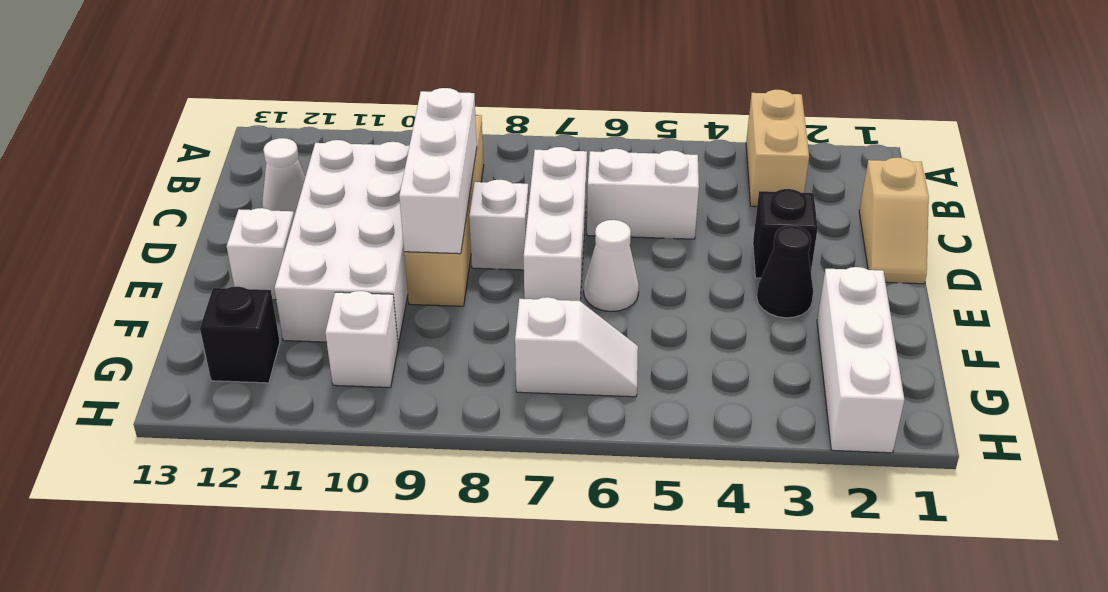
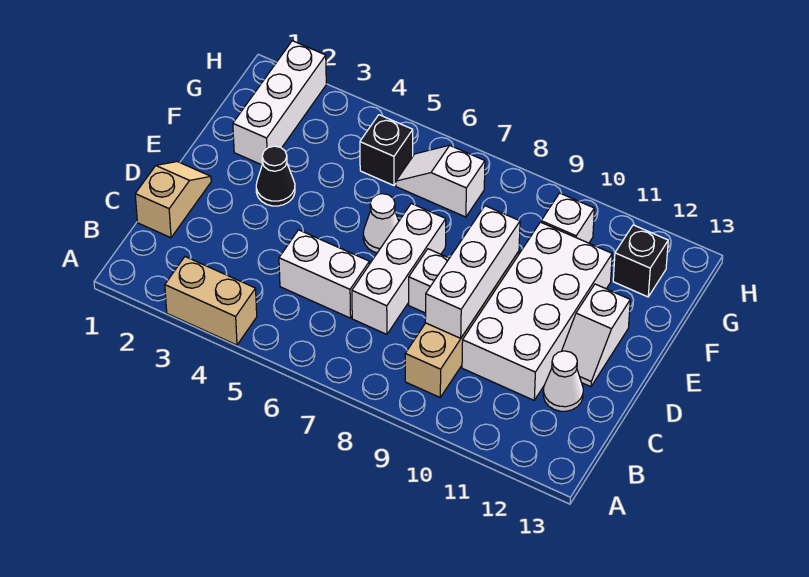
tan 1x2 brick [746,90,809,206] -> tan 1x2 brick turned to [165,257,257,345]
black 1x1 brick [753,189,818,278] -> black 1x1 brick moved to [360,115,413,186]

